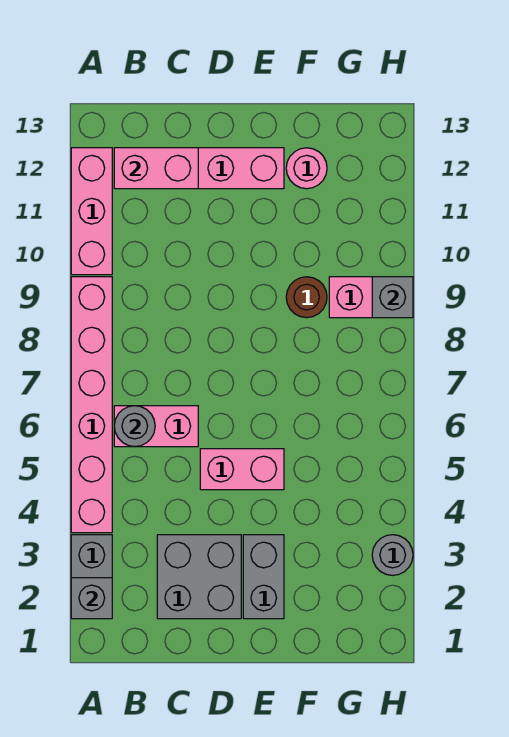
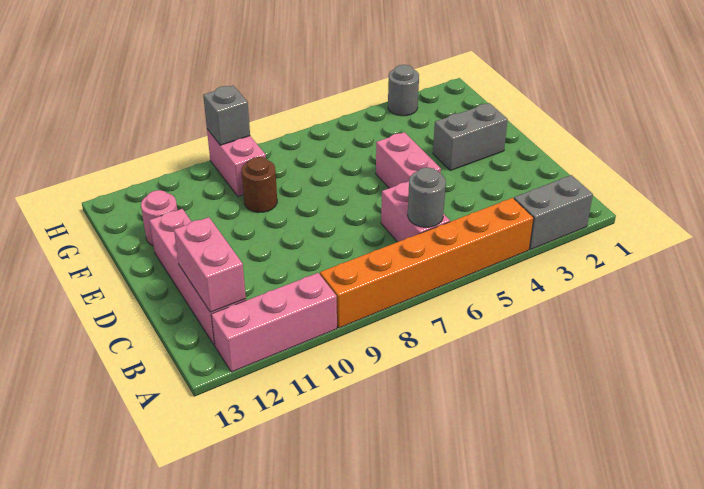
grey 1x1 brick [71,578,112,619] -> none
pink 1x6 brick [71,277,112,533] -> orange 1x6 brick [320,198,534,328]
grey 2x2 brick [157,535,241,619] -> none

